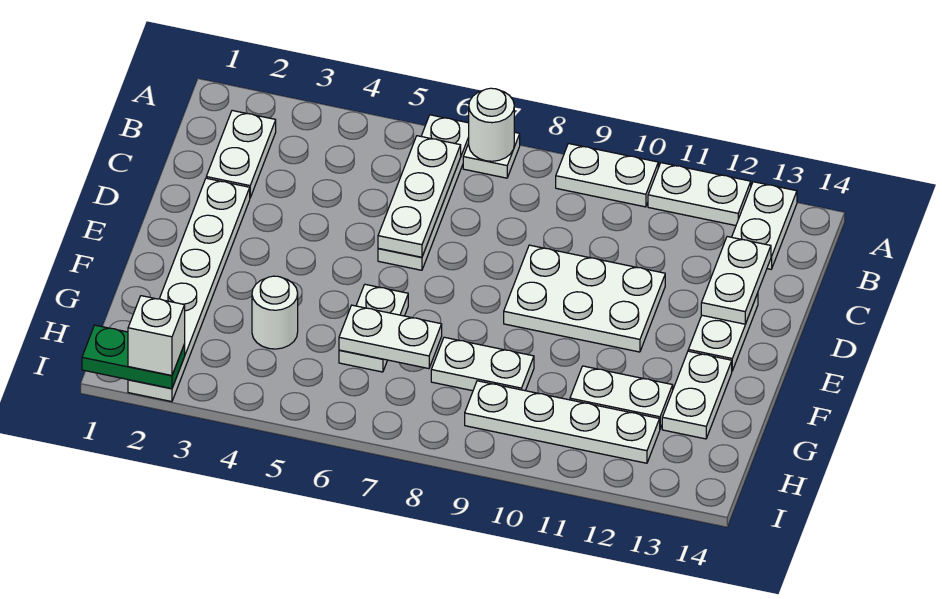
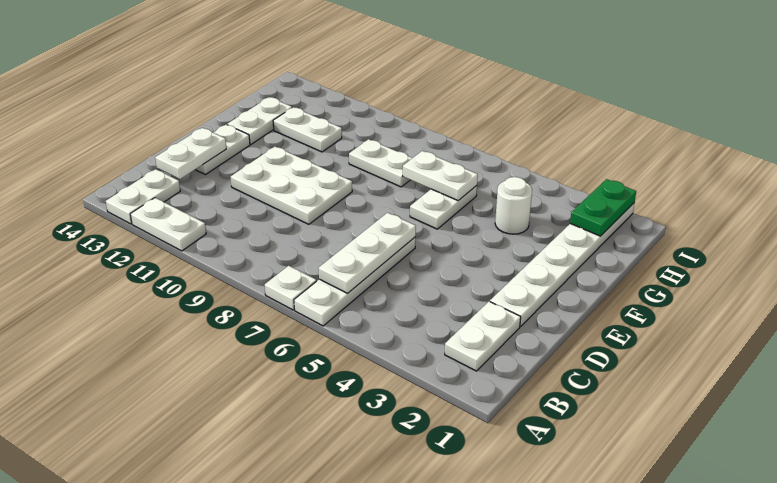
white 1x1 round brick [469,88,514,161] -> none
white 1x2 plate [556,143,658,207] -> none
white 1x4 plate [465,381,660,463] -> none
green 1x2 plate [82,325,185,389] -> green 1x2 plate turned to [570,179,636,236]
white 1x1 brick [128,296,185,375] -> none

